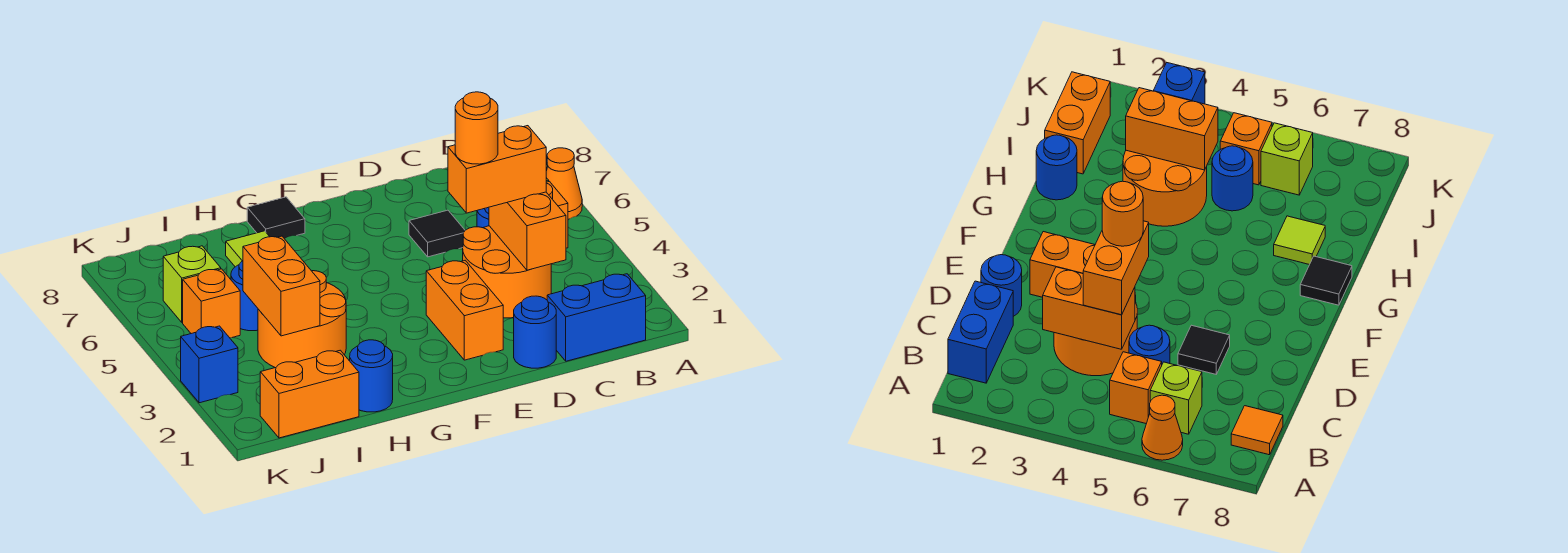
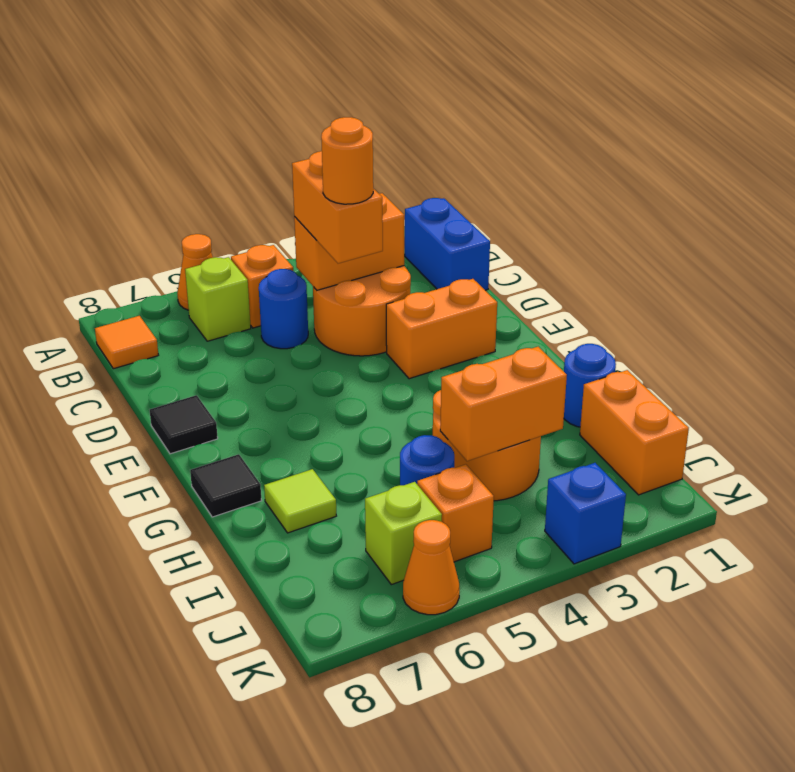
blue 1x1 round brick [514,296,556,368] -> none
black 1x1 tile [409,210,465,257] -> black 1x1 tile moved to [150,395,218,454]
none -> orange 1x1 cone [403,520,459,615]

